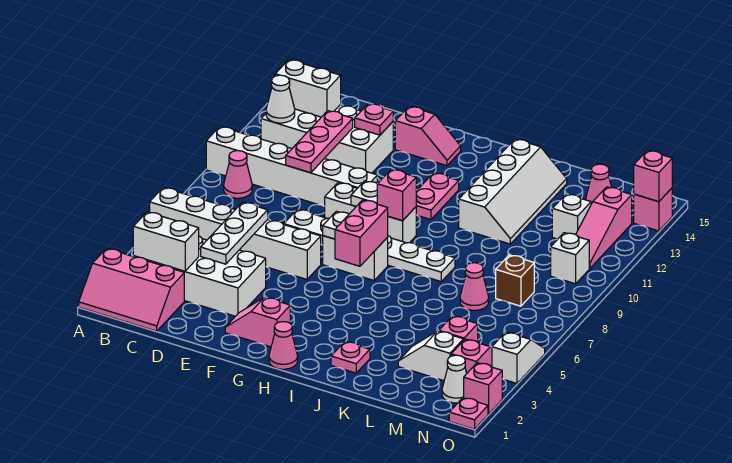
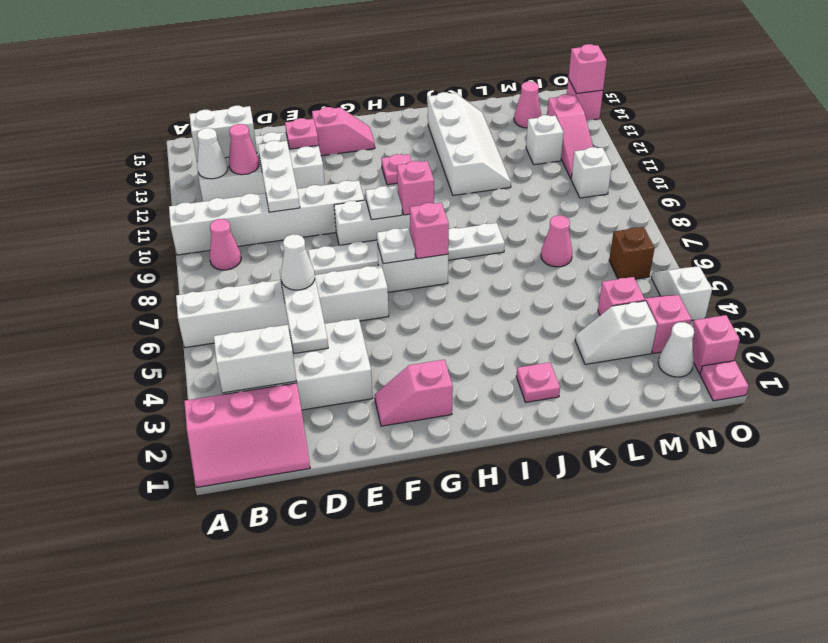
none -> white 1x1 cone [280,234,315,290]
pink 1x3 plate [286,111,353,173] -> white 1x3 plate [258,141,300,212]
pink 1x1 cone [269,322,298,369] -> pink 1x1 cone moved to [229,124,259,175]
pink 1x2 brick [335,200,388,266] -> pink 1x1 brick [410,203,449,259]
pink 1x2 plate [416,173,459,220] -> pink 1x1 plate [381,154,412,185]
brown 1x1 brick [496,255,534,306] -> brown 1x1 brick moved to [609,227,655,279]

